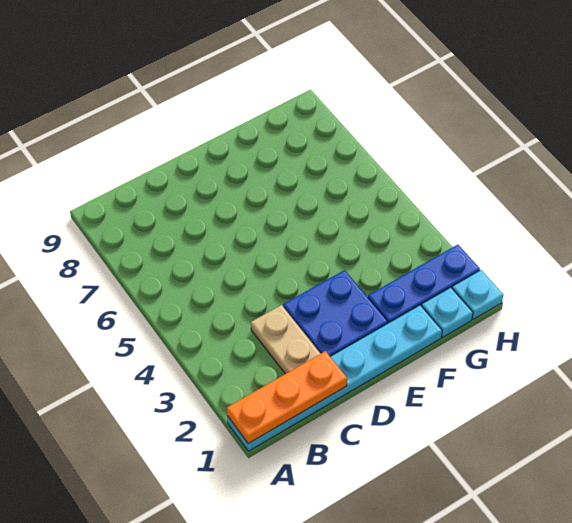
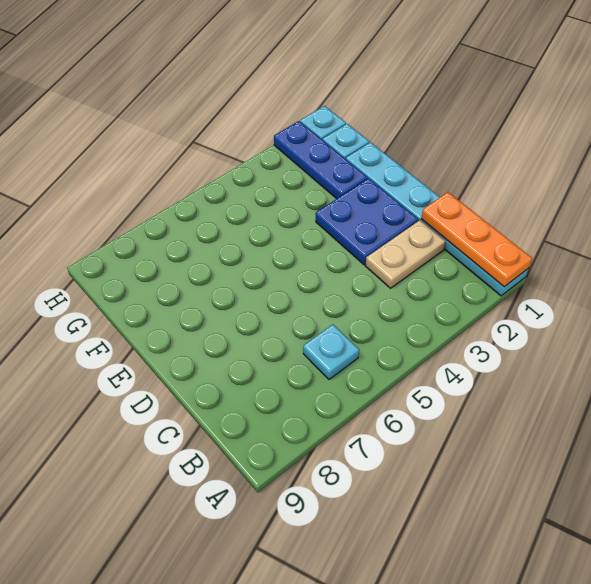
none -> cyan 1x1 plate [303,324,359,379]

